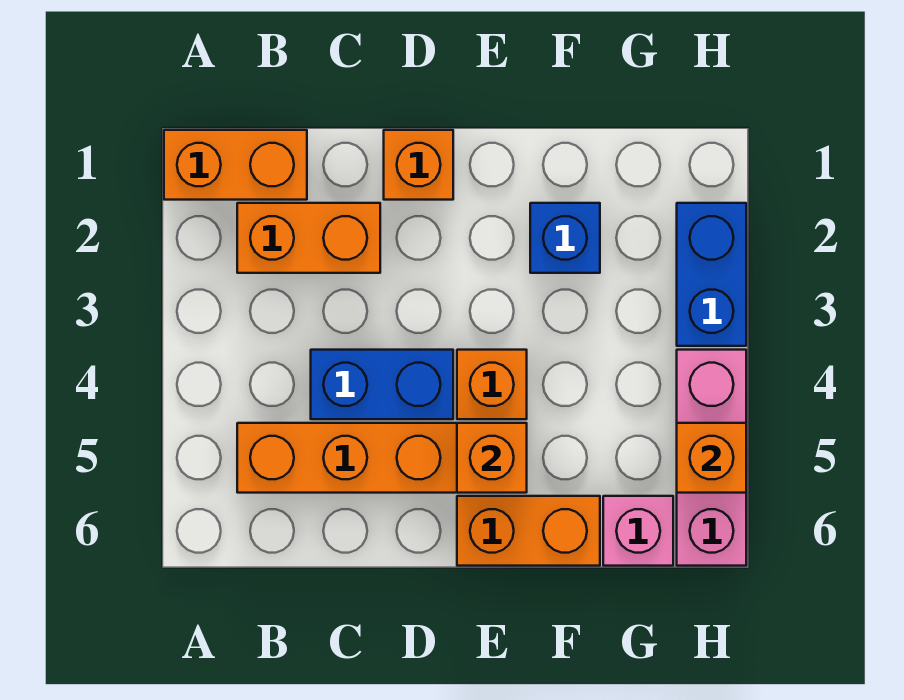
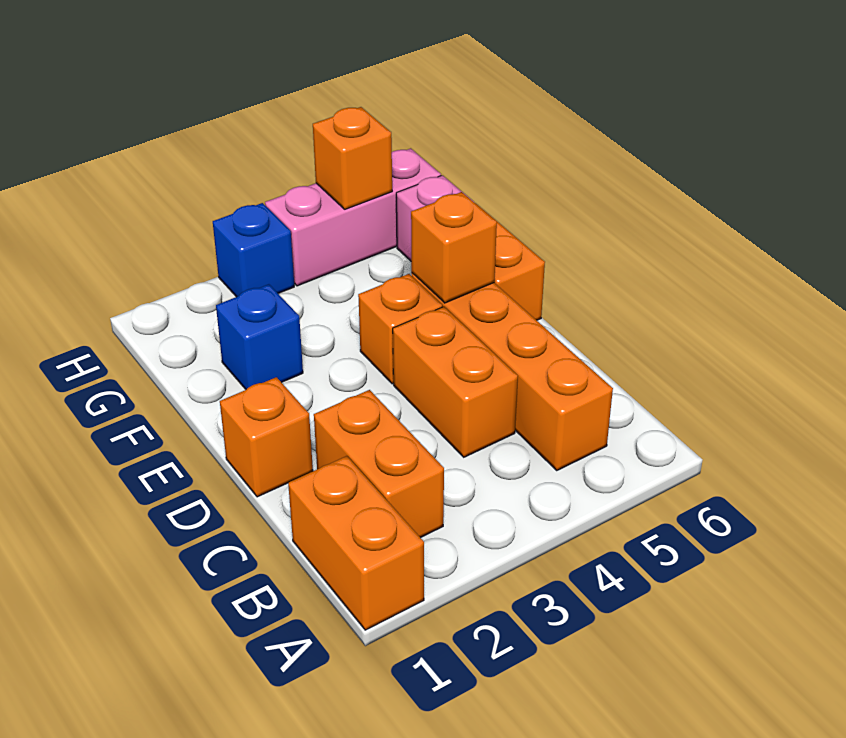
blue 1x2 brick [311,350,453,419] -> orange 1x2 brick [393,307,518,457]
blue 1x2 brick [677,203,746,346] -> blue 1x1 brick [213,203,294,297]

